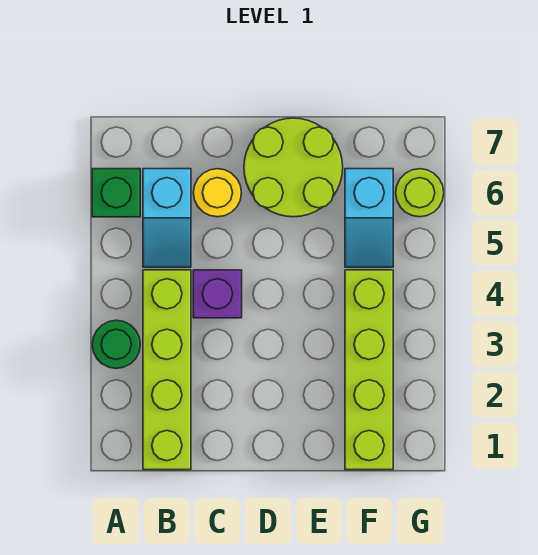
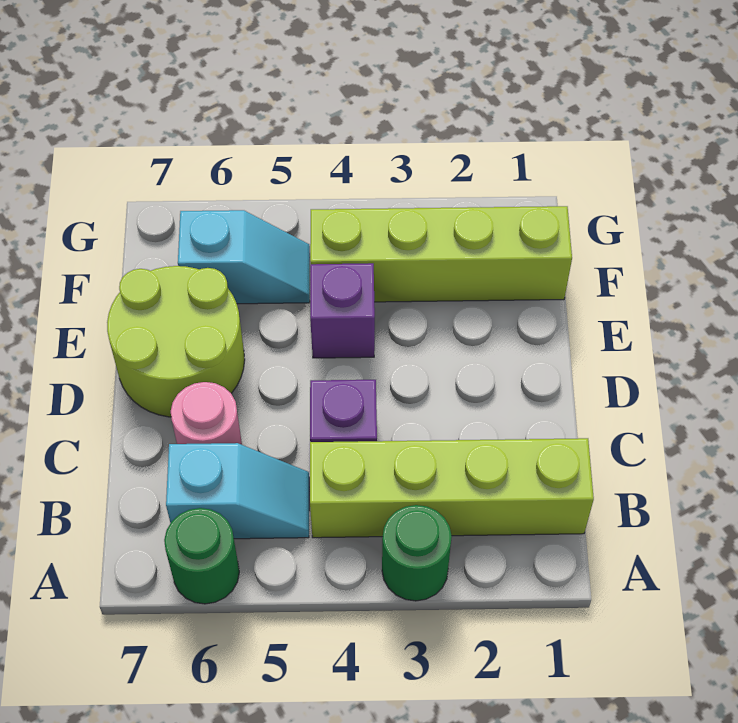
green 1x1 brick [92,169,140,217] -> green 1x1 round brick [164,508,239,604]
yellow 1x1 round brick [193,169,241,217] -> pink 1x1 round brick [171,382,242,445]
none -> purple 1x1 brick [310,263,375,358]
lime 1x1 round brick [396,169,444,217] -> none

